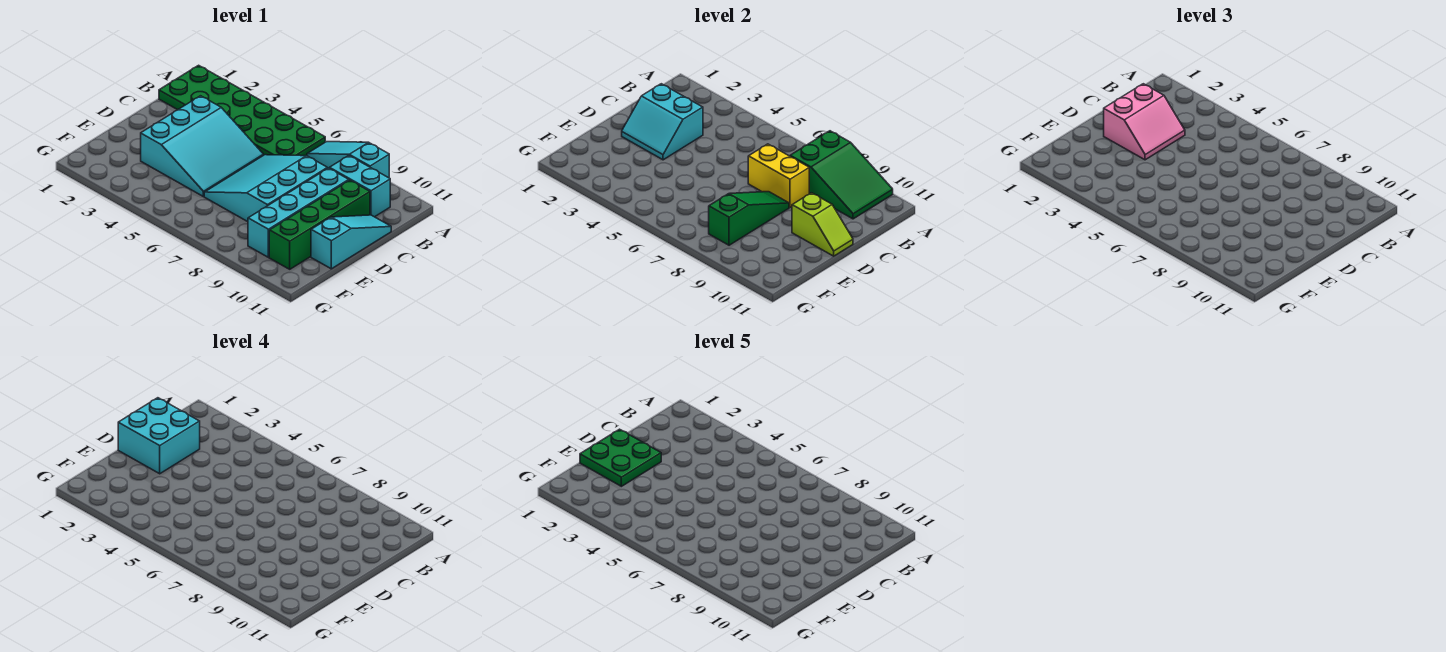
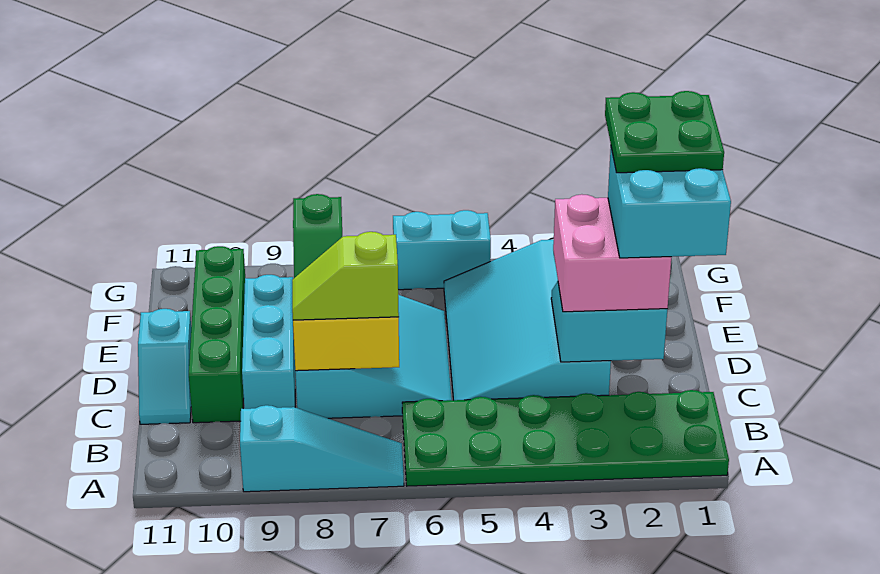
green 2x3 slope [790,131,893,219] -> none
cyan 1x2 brick [329,156,390,217] -> cyan 1x2 brick moved to [393,210,491,290]
pink 2x2 slope [1104,84,1185,160] -> pink 2x2 brick [553,194,671,312]
cyan 3x3 slope [141,96,263,197] -> cyan 3x4 slope [444,240,611,400]
cyan 1x4 brick [248,168,349,257] -> cyan 1x3 brick [242,275,295,409]
cyan 1x3 slope [311,215,391,269] -> cyan 1x2 slope [138,309,191,424]
lime 1x2 slope [792,193,853,256] -> lime 1x2 slope moved to [292,232,399,320]

